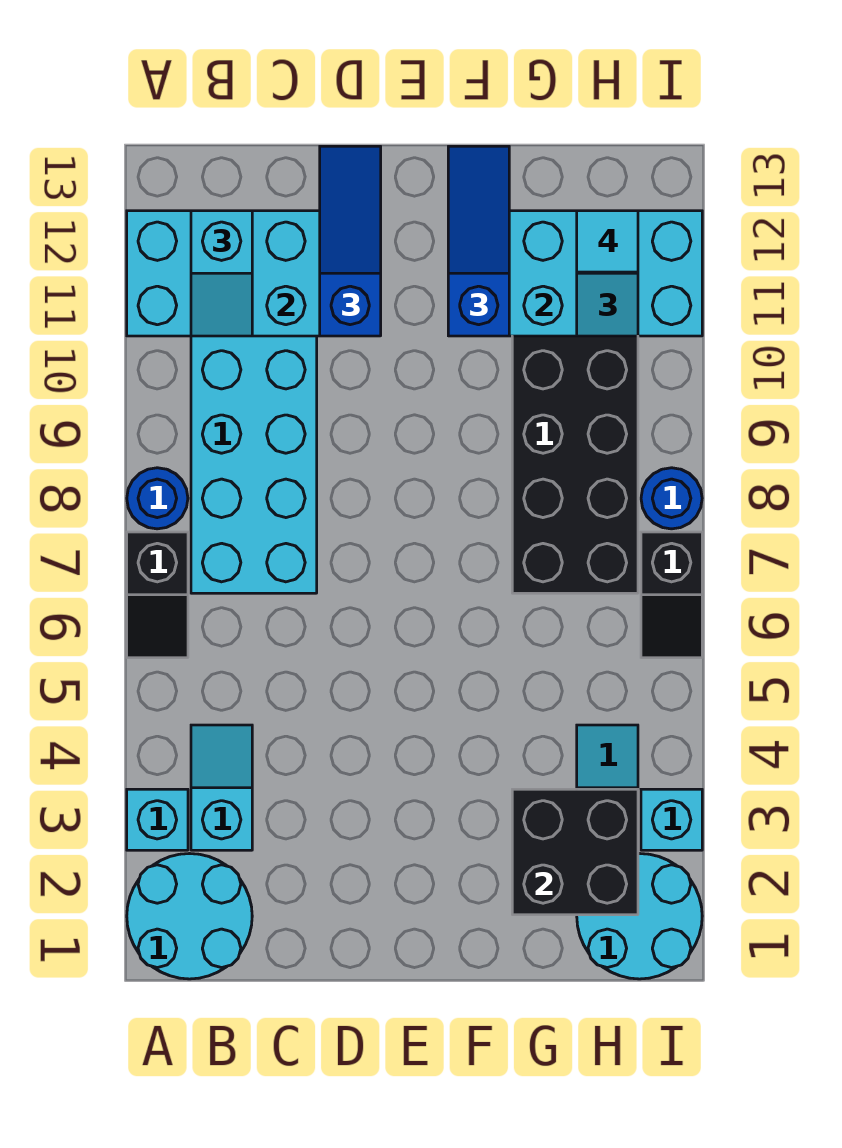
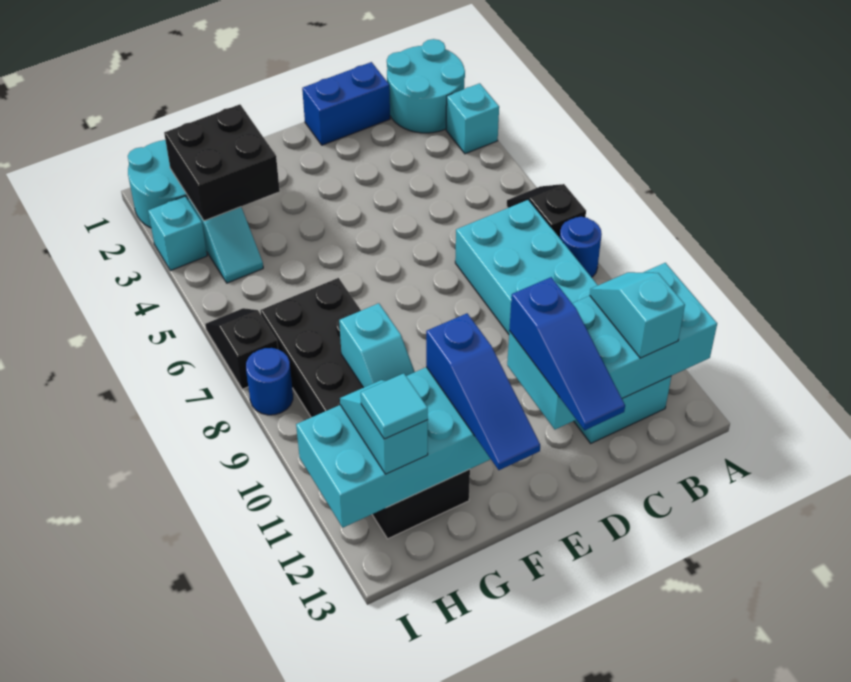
cyan 1x2 slope [191,725,252,850] -> cyan 1x2 slope moved to [339,303,415,388]
none -> blue 1x2 brick [302,62,390,145]

